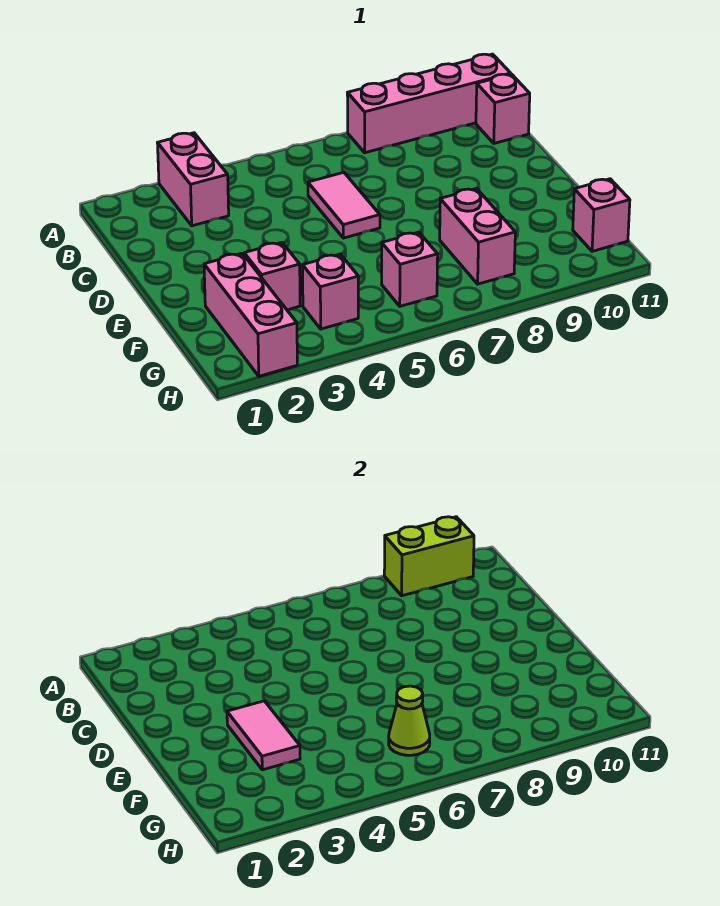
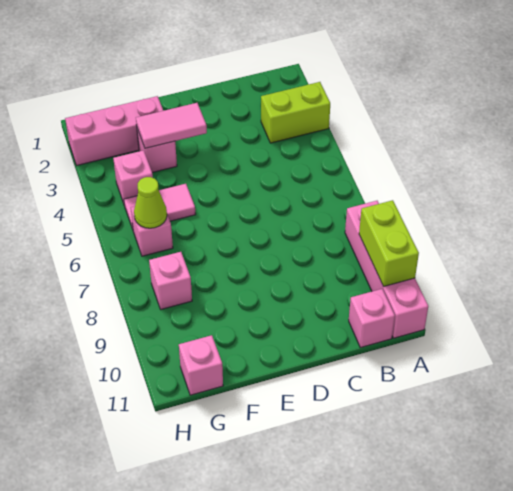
pink 1x2 brick [158,133,229,226] -> lime 1x2 brick [261,82,330,143]
pink 1x2 tile [308,172,380,238] -> pink 1x2 tile moved to [124,184,196,229]
pink 1x2 brick [440,189,515,284] -> pink 1x1 brick [149,252,192,309]

